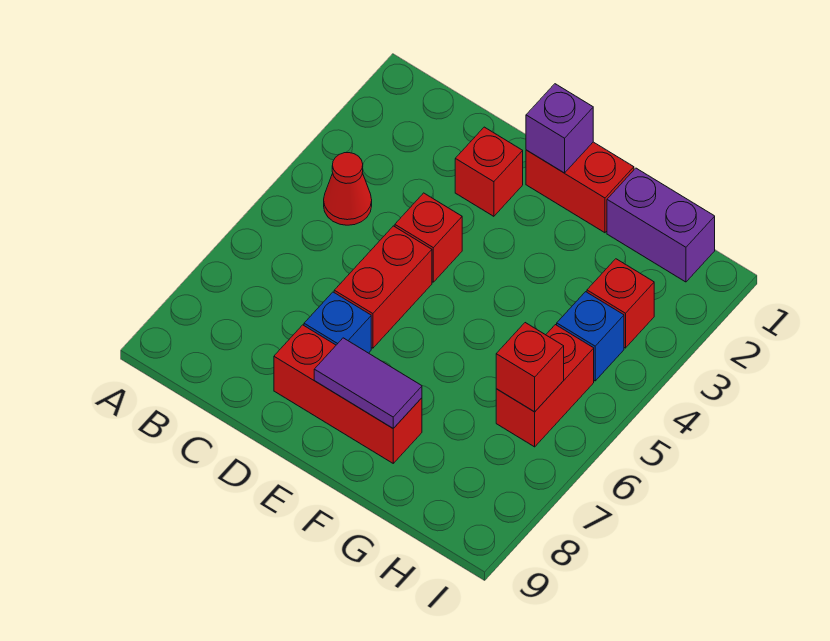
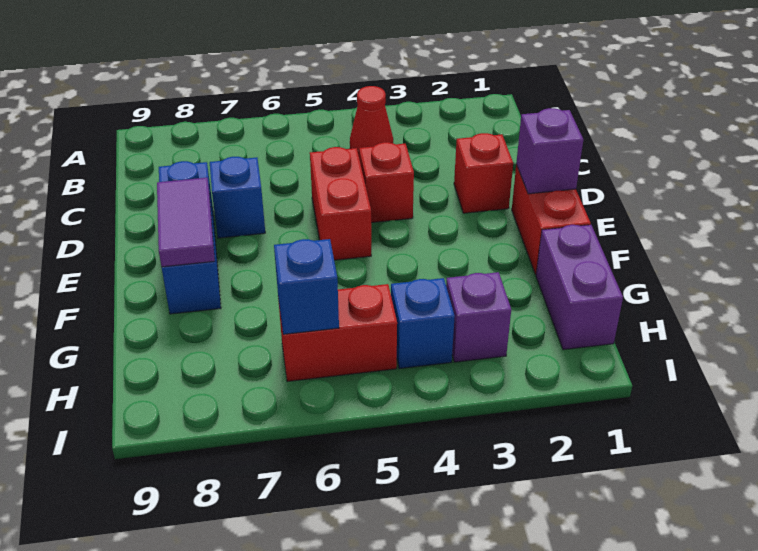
red 1x2 brick [334,226,432,348] -> red 1x2 brick turned to [310,147,371,260]
red 1x3 brick [274,325,422,463] -> blue 1x3 brick [159,161,221,314]
red 1x1 brick [587,259,654,348] -> purple 1x1 brick [446,272,511,362]
red 1x1 brick [496,323,564,412] -> blue 1x1 brick [274,239,339,334]

